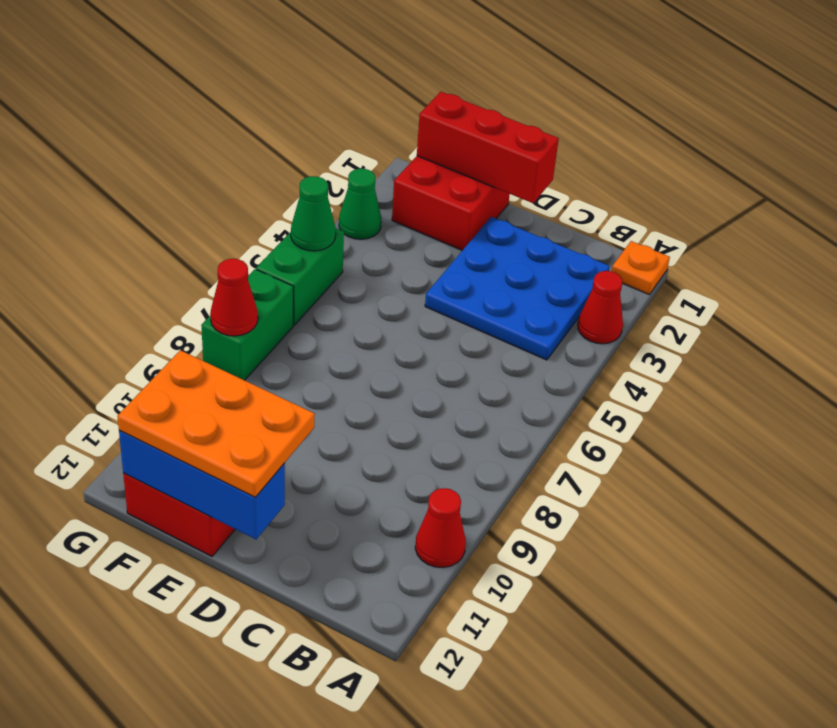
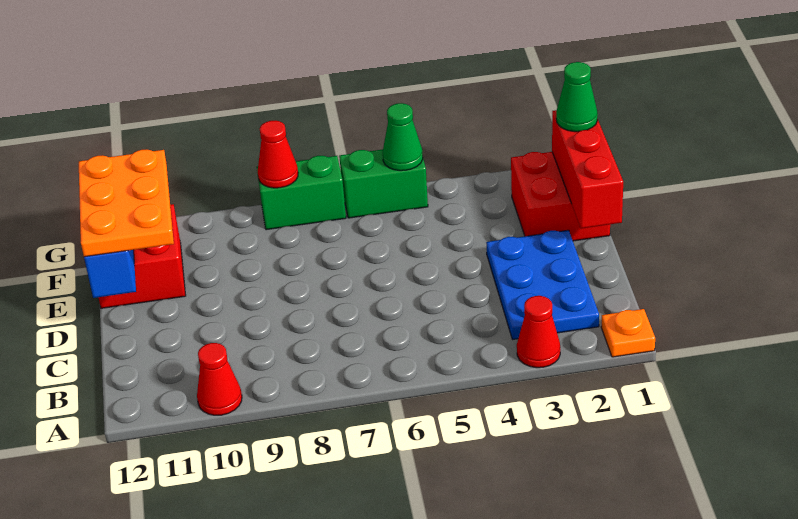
blue 3x3 plate [425,217,610,360] -> blue 2x3 plate [486,230,599,339]
green 1x1 cone [339,169,381,239] -> green 1x1 cone moved to [556,62,598,132]

